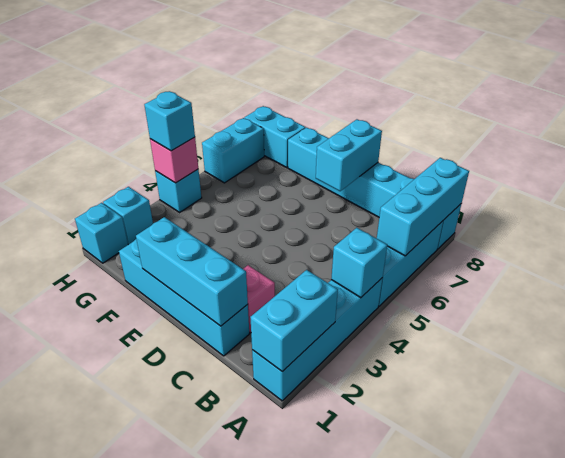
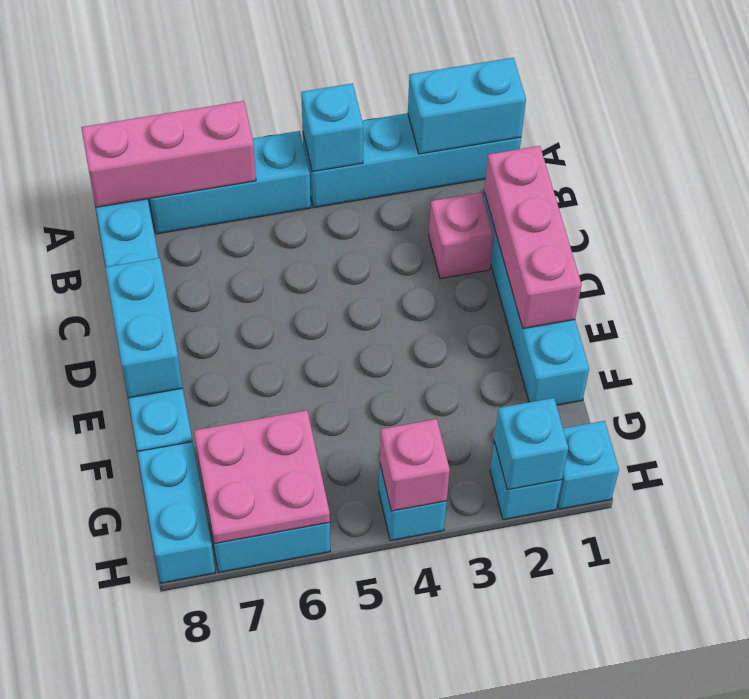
cyan 1x3 brick [377,158,469,256] -> pink 1x3 brick [81,101,256,207]
cyan 1x3 brick [136,217,248,326] -> pink 1x3 brick [484,146,582,329]
cyan 1x2 brick [316,119,382,191] -> cyan 1x2 brick turned to [105,258,183,398]
none -> pink 2x2 plate [194,410,330,544]
cyan 1x1 brick [144,91,195,151] -> cyan 1x1 brick moved to [494,398,568,490]

